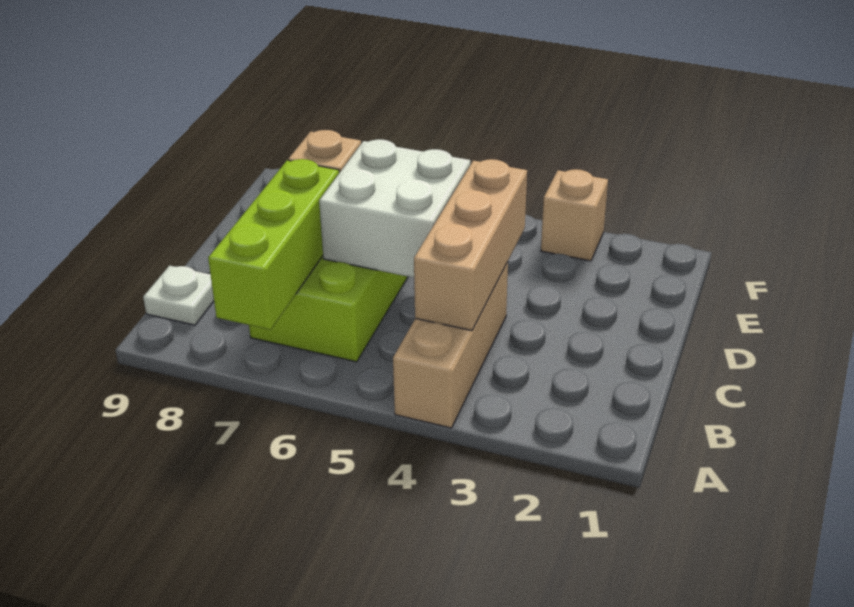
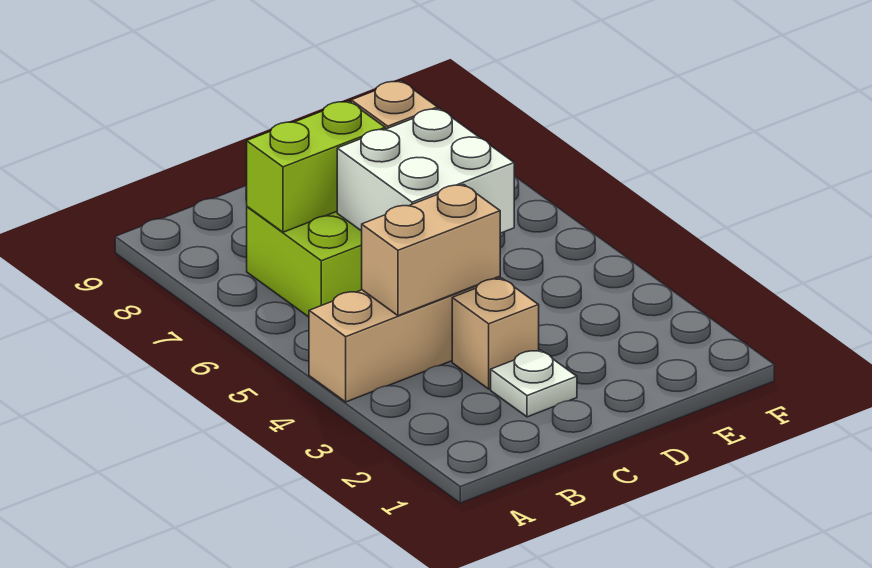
lime 1x3 brick [208,159,339,330] -> lime 1x2 brick [247,101,385,232]
tan 1x3 brick [414,159,527,331] -> tan 1x2 brick [362,184,500,316]
white 1x1 plate [143,266,214,325] -> white 1x1 plate moved to [491,350,577,417]
tan 1x1 brick [541,169,608,261] -> tan 1x1 brick moved to [452,278,539,389]

